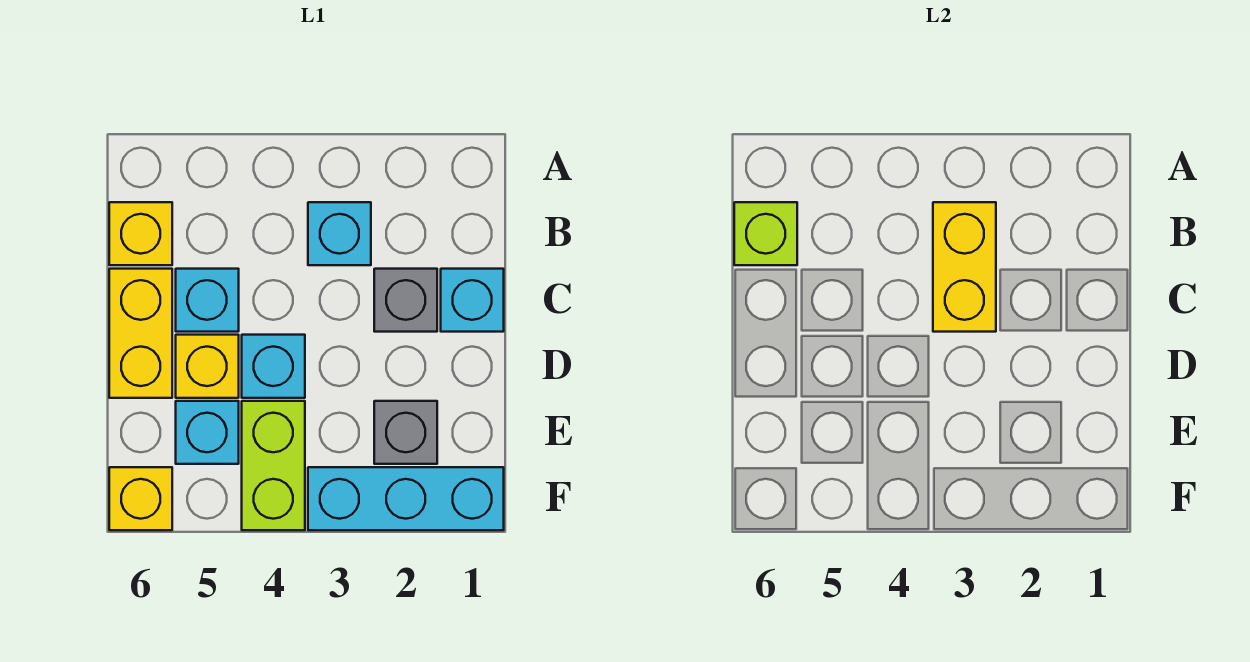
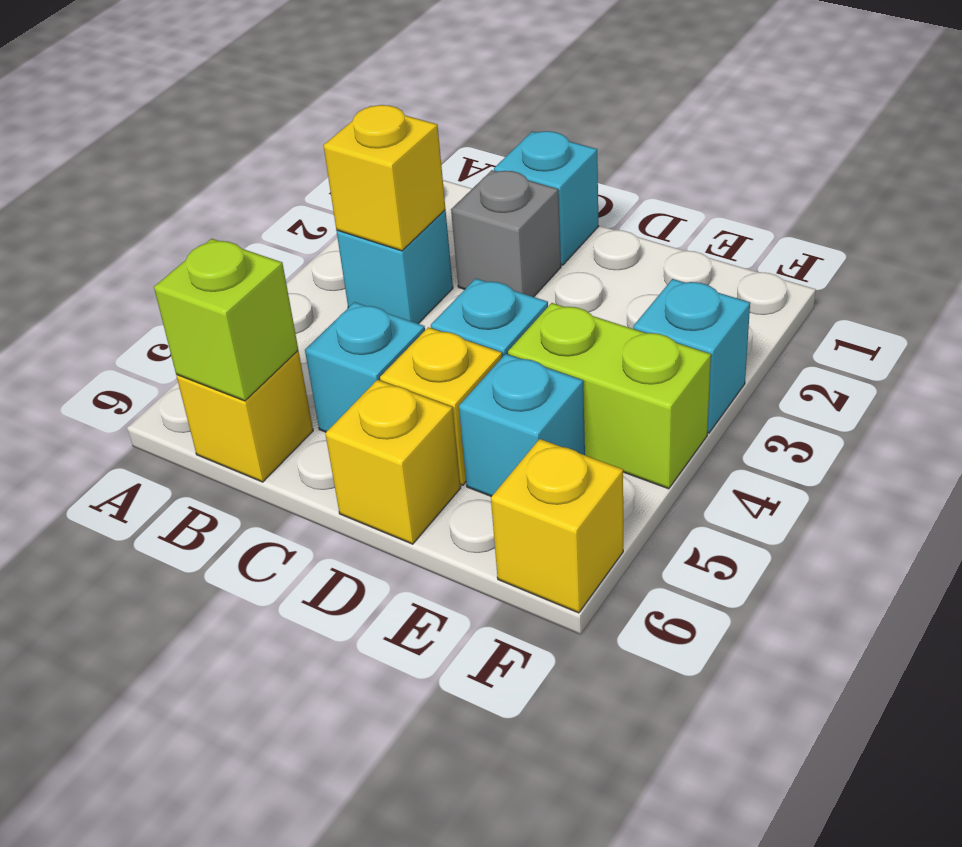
yellow 1x2 brick [933,202,996,332] -> yellow 1x1 brick [323,105,445,251]
yellow 1x2 brick [109,269,172,398] -> yellow 1x1 brick [325,380,461,544]
grey 1x1 brick [374,401,437,464] -> none
cyan 1x3 brick [308,467,504,530] -> cyan 1x1 brick [633,279,750,433]

